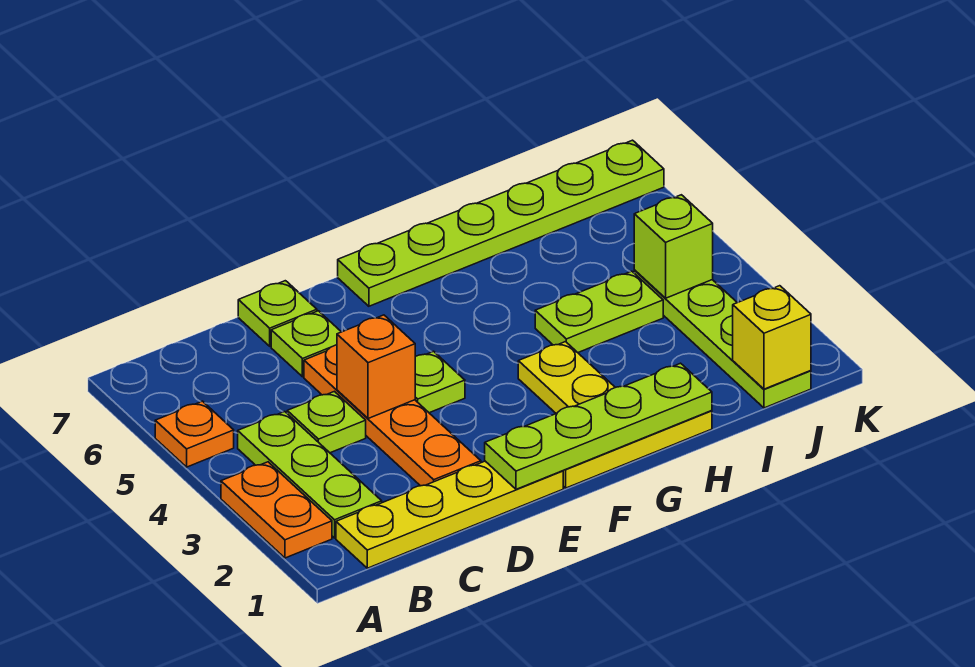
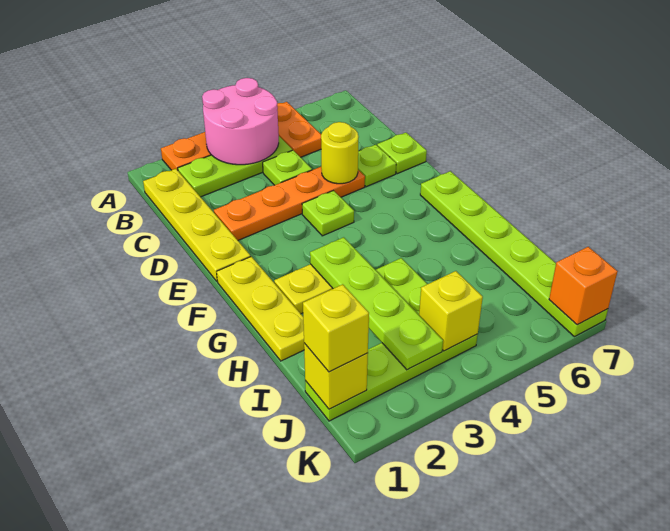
none -> pink 2x2 round brick [202,78,279,165]
orange 1x1 plate [155,401,234,467] -> orange 1x2 plate [277,102,321,157]
orange 1x1 brick [337,315,415,419] -> orange 1x1 brick moved to [549,247,618,325]
none -> yellow 1x1 round brick [321,122,359,184]
lime 1x4 plate [485,363,712,489] -> lime 1x4 plate moved to [310,237,443,370]
none -> yellow 1x1 brick [303,284,369,372]
lime 1x1 brick [634,195,713,298] -> yellow 1x1 brick [419,271,483,351]

